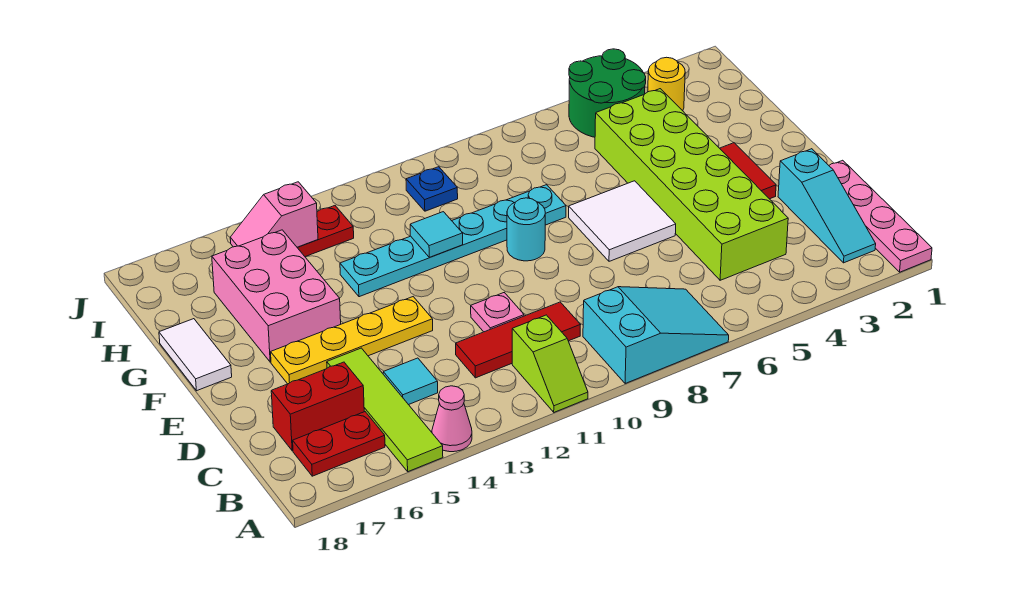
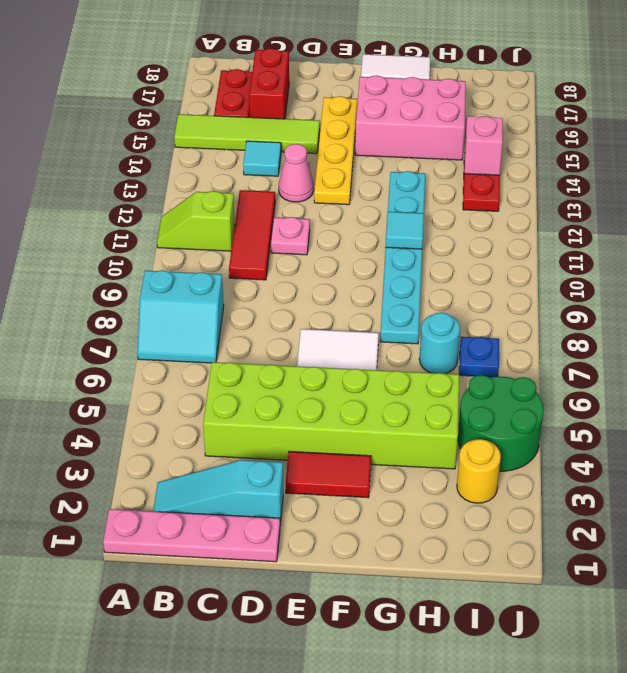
cyan 2x3 slope [583,287,729,384] -> cyan 2x2 slope [137,270,224,363]
pink 1x1 cone [432,386,472,452] -> pink 1x1 cone moved to [278,144,314,202]
cyan 1x1 round brick [507,198,545,261] -> cyan 1x1 round brick moved to [419,313,460,374]
blue 1x1 plate [406,167,458,211] -> blue 1x1 plate moved to [459,337,499,377]

